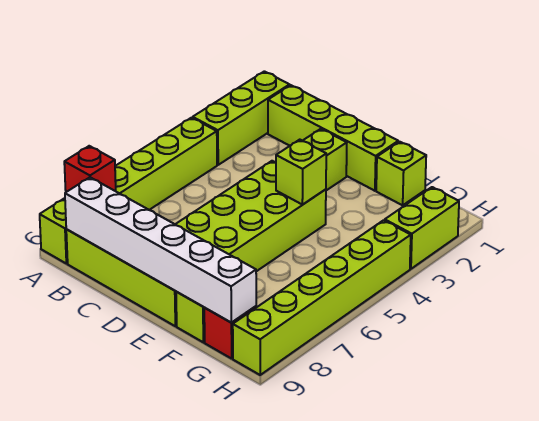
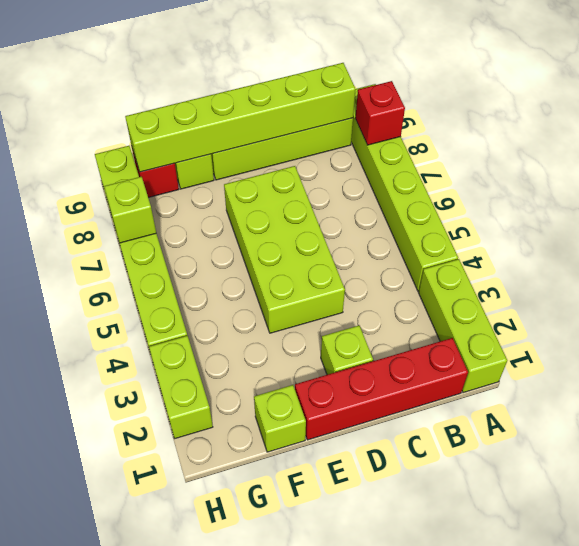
lime 1x4 brick [268,85,398,191] -> red 1x4 brick [295,338,468,440]
white 1x6 brick [65,177,256,323] -> lime 1x6 brick [125,63,355,172]
lime 1x1 brick [276,140,326,205] -> lime 1x1 brick moved to [104,177,156,243]

